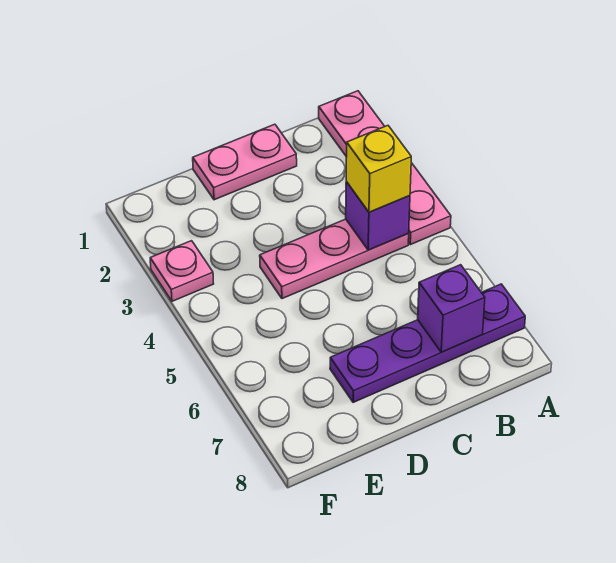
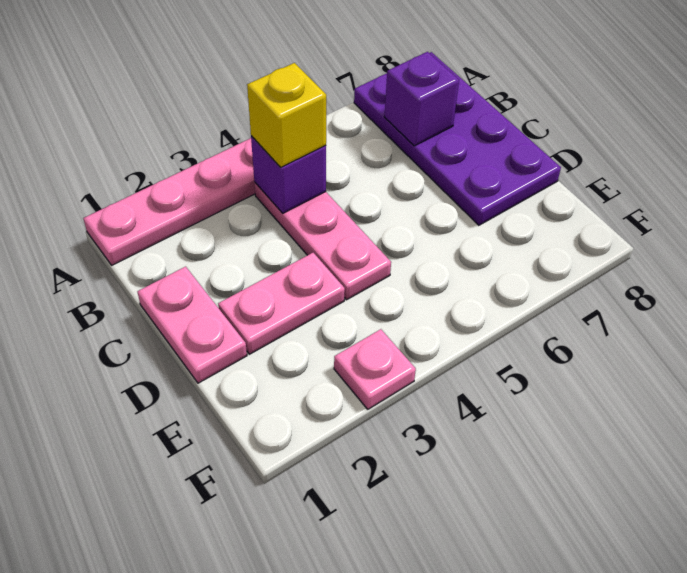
purple 1x4 plate [330,284,525,402] -> purple 2x4 plate [354,52,561,225]
none -> pink 1x2 plate [218,253,345,354]

